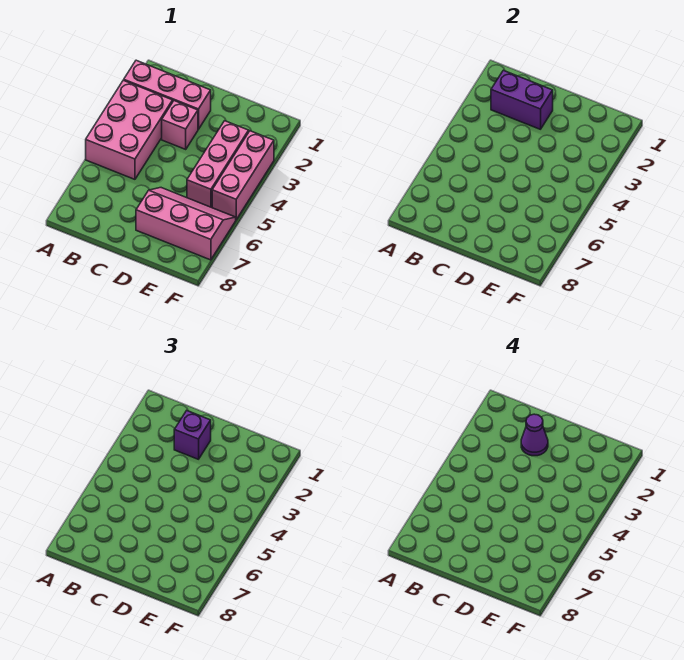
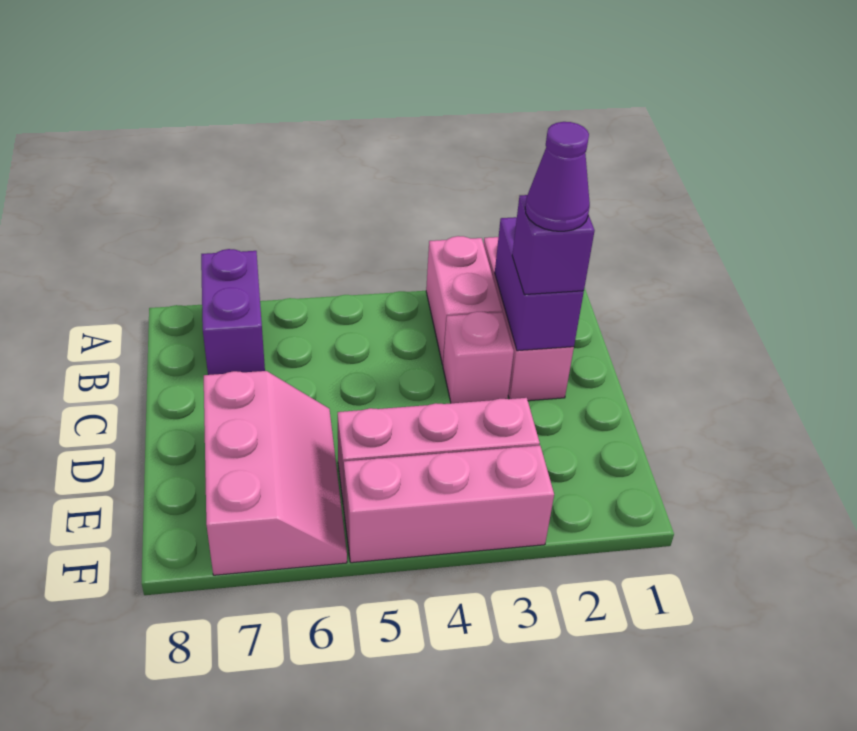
pink 2x3 brick [86,80,173,179] -> pink 1x2 brick [426,236,502,365]
none -> purple 1x2 brick [201,249,265,375]

